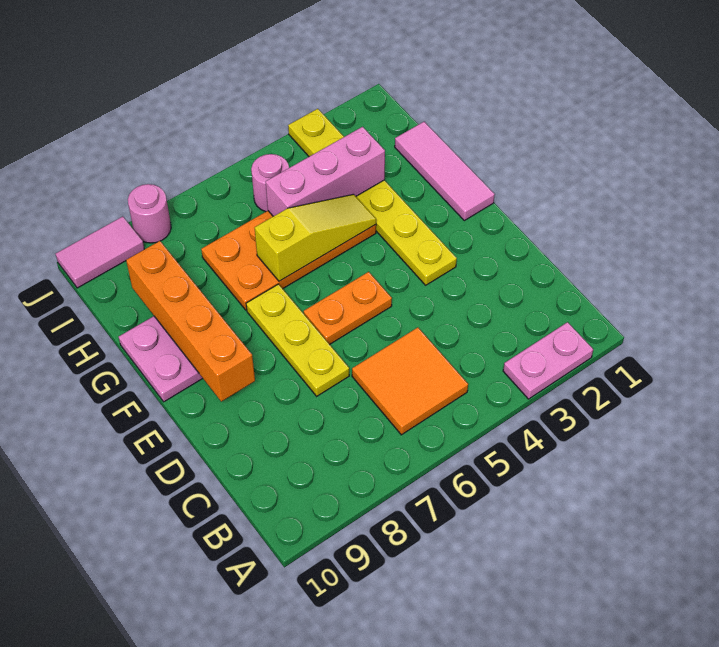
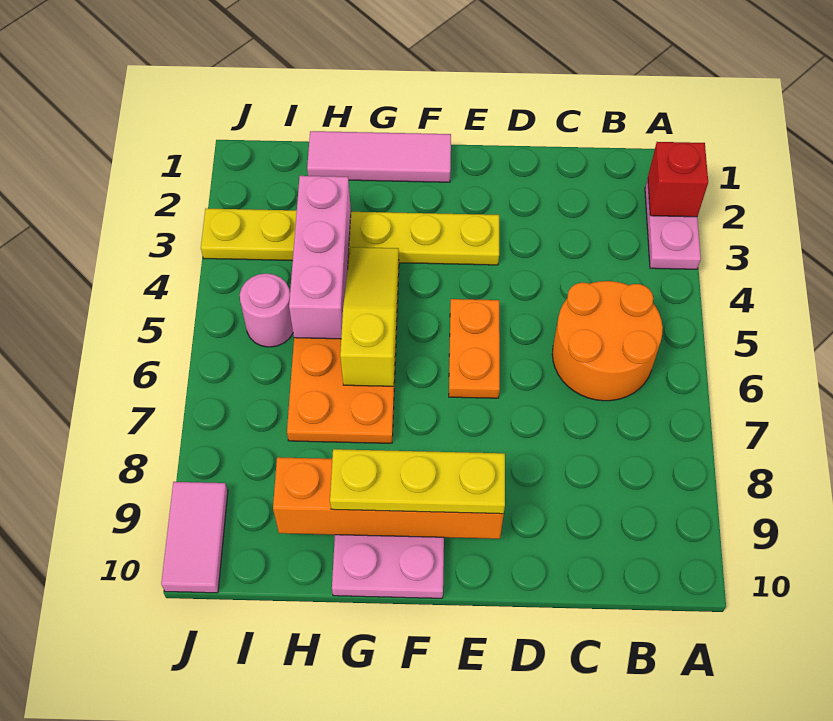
none -> red 1x1 brick [648,142,708,217]
orange 2x2 tile [352,327,468,435] -> orange 2x2 round brick [552,281,663,401]
yellow 1x3 plate [246,284,349,396] -> yellow 1x3 plate moved to [330,449,505,514]
pink 1x1 round brick [128,184,171,243] -> none

